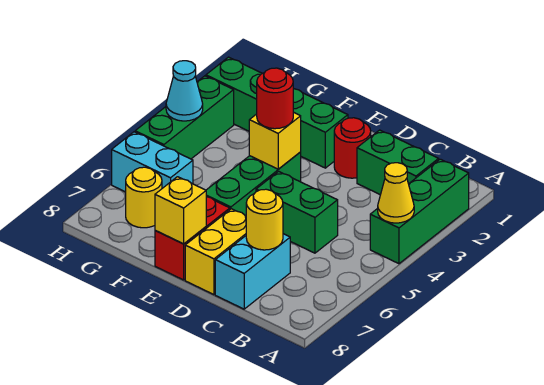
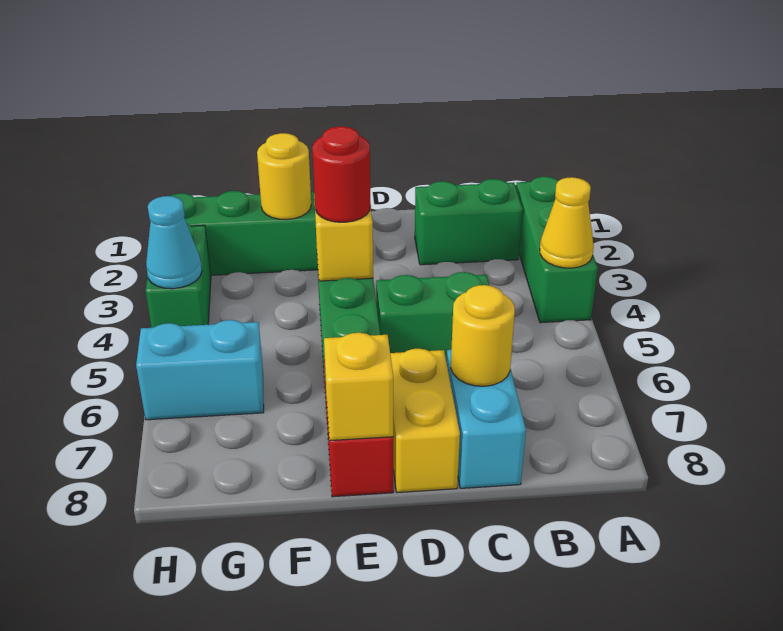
red 1x1 round brick [334,118,371,178] -> none
yellow 1x1 round brick [126,167,162,228] -> yellow 1x1 round brick moved to [257,133,311,220]
green 1x3 brick [135,76,234,159] -> green 1x2 brick [146,224,211,328]

